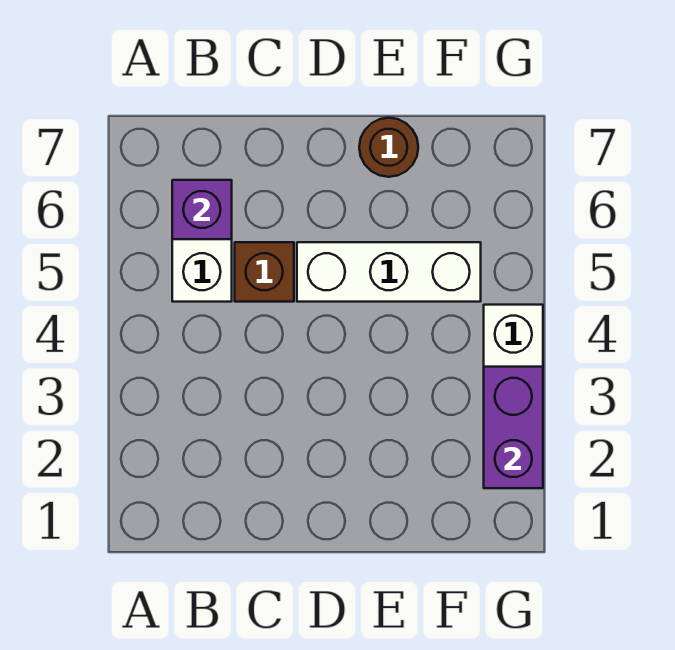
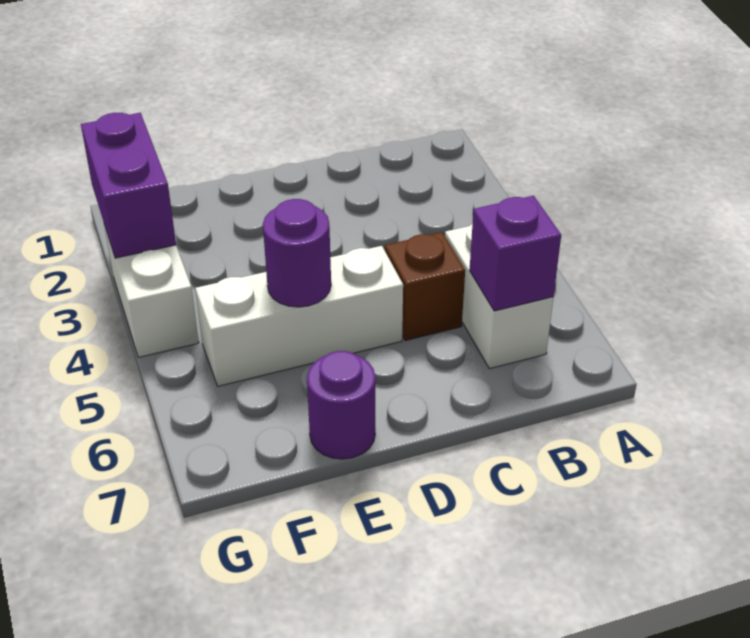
none -> purple 1x1 round brick [263,199,331,307]
brown 1x1 round brick [359,118,418,177] -> purple 1x1 round brick [307,351,375,459]

